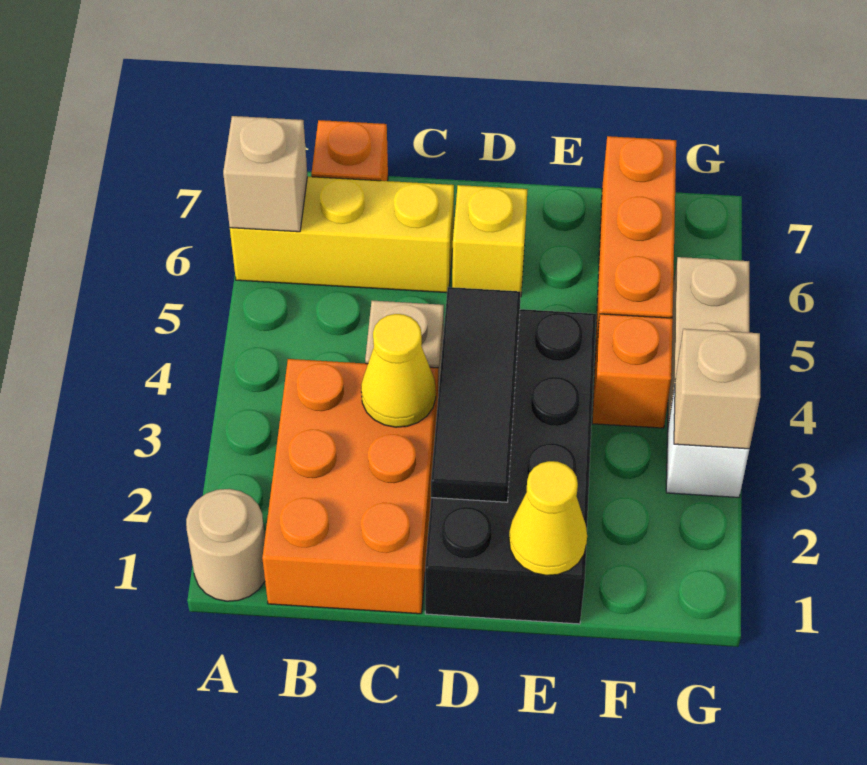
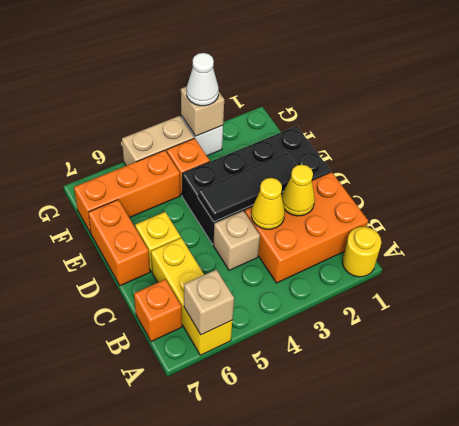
tan 1x1 round brick [186,489,265,601] -> yellow 1x1 round brick [342,227,381,277]
none -> orange 1x2 brick [88,200,150,286]
yellow 1x1 cone [509,461,587,575] -> yellow 1x1 cone moved to [282,165,315,216]
none -> white 1x1 cone [187,53,219,106]

